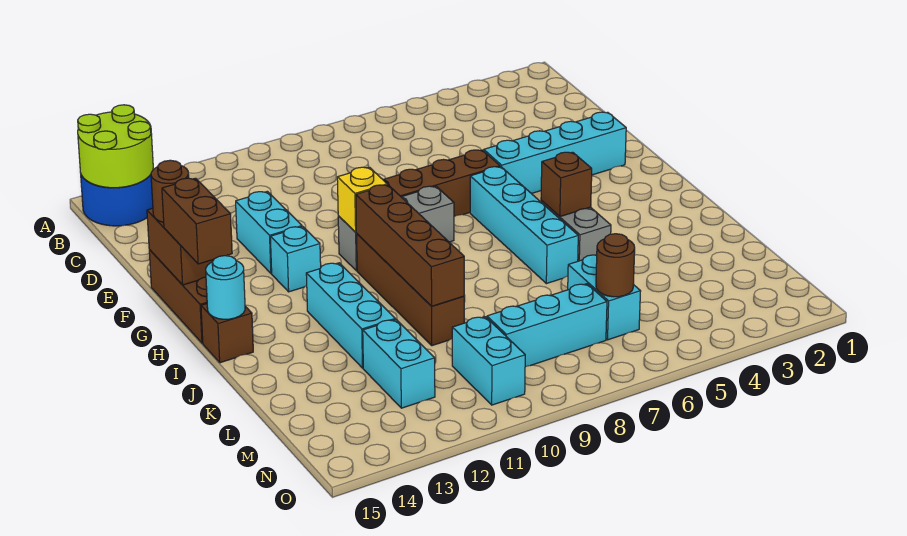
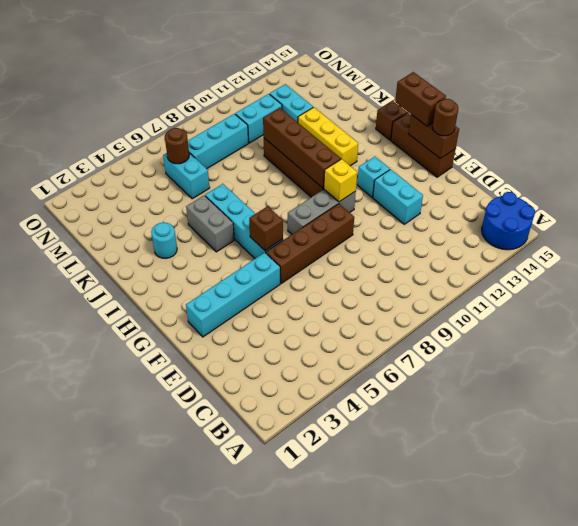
lime 2x2 round brick [78,105,153,188] -> none
brown 1x1 brick [541,152,592,217] -> brown 1x1 brick moved to [249,206,283,251]
cyan 1x3 brick [306,263,395,368] -> yellow 1x3 brick [298,107,358,166]
cyan 1x1 round brick [206,256,245,319] -> cyan 1x1 round brick moved to [151,223,177,258]
cyan 1x2 brick [452,317,525,405] -> cyan 1x2 brick turned to [235,94,282,143]

